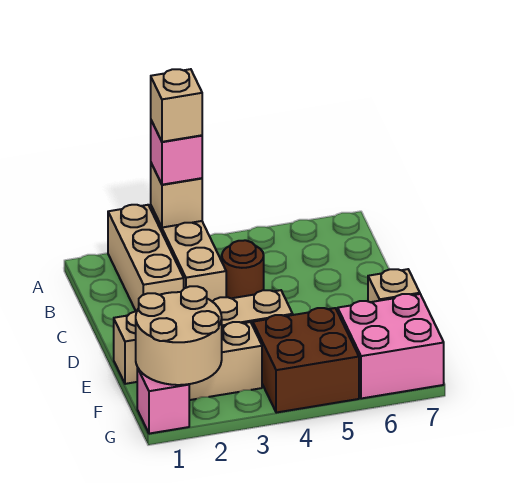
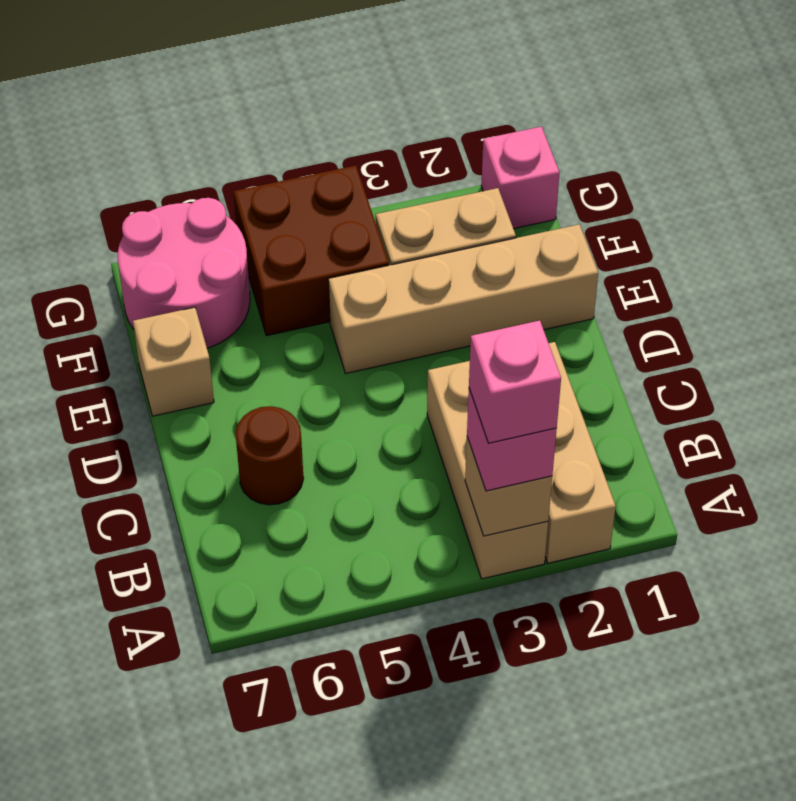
tan 1x1 brick [151,69,202,142] -> pink 1x1 brick [469,321,561,443]
brown 1x1 round brick [222,240,264,298] -> brown 1x1 round brick moved to [235,406,304,505]
tan 2x2 round brick [136,286,222,385] -> none
pink 2x2 brick [338,294,444,399] -> pink 2x2 round brick [118,198,250,348]

